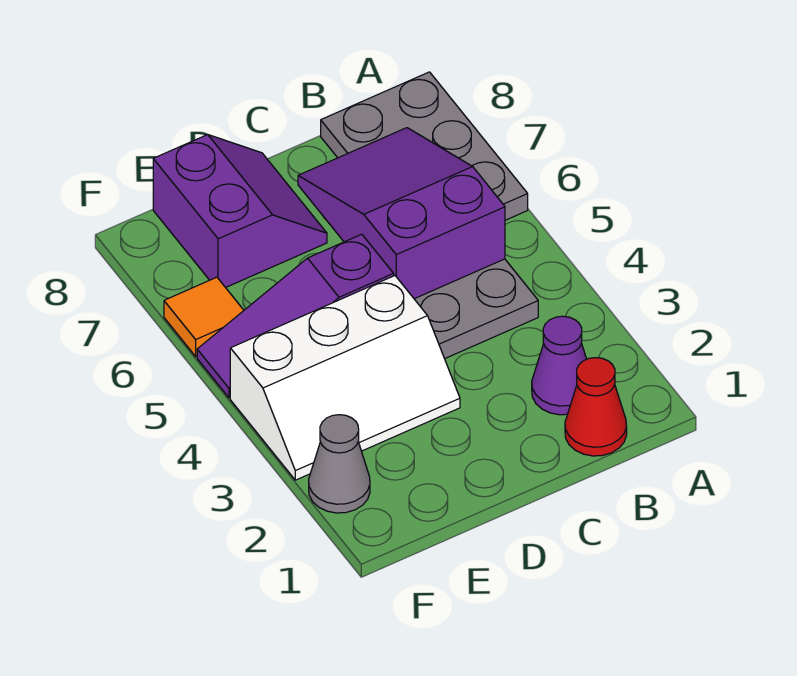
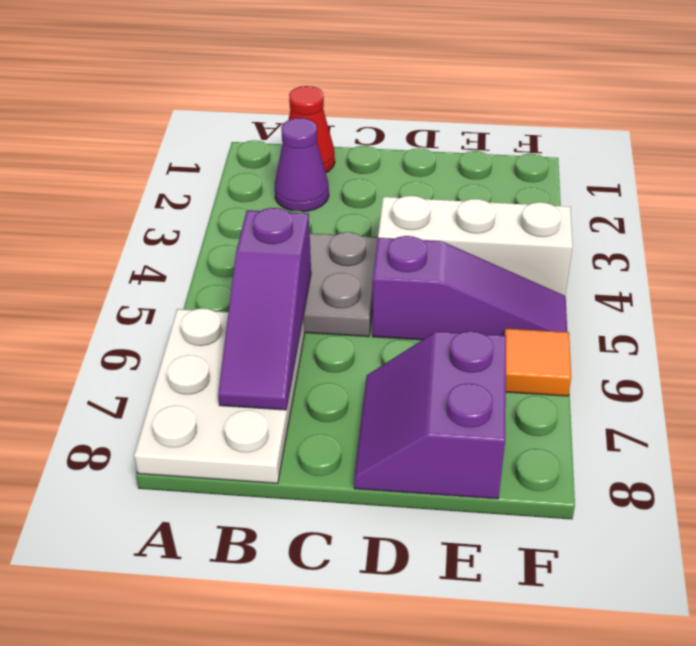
grey 2x3 plate [321,72,528,220] -> white 2x3 plate [134,308,304,483]
purple 2x3 slope [298,128,505,299] -> purple 1x3 slope [218,208,311,410]
grey 1x1 cone [309,415,370,513] -> none

